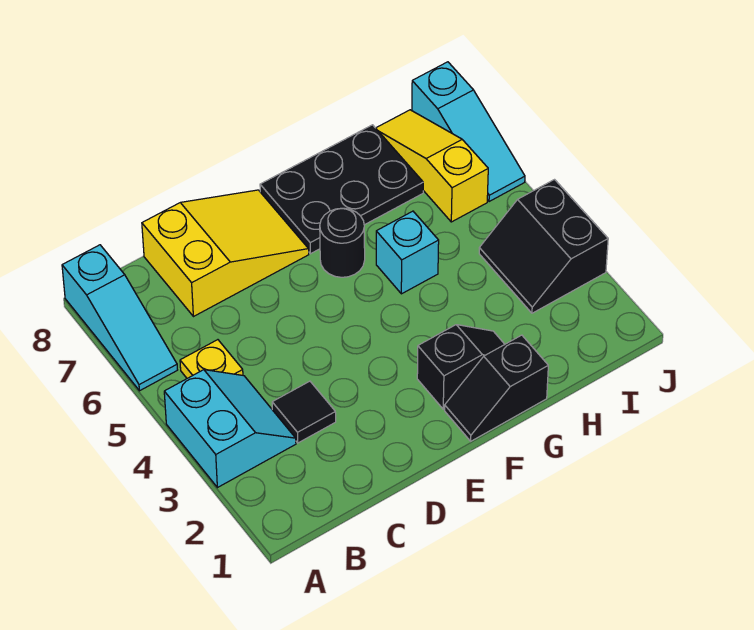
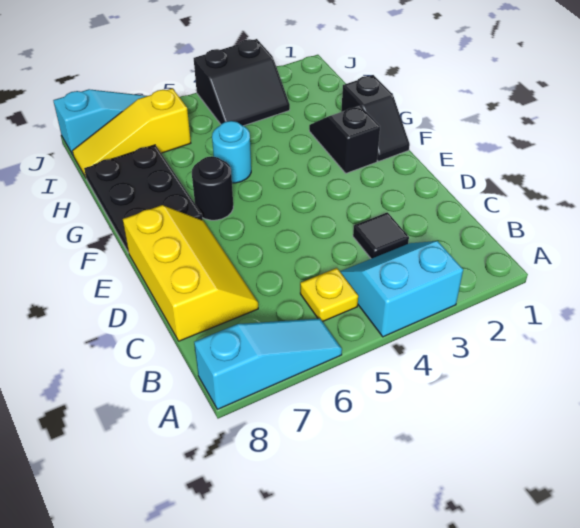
yellow 2x3 slope [142,190,309,317] -> yellow 2x3 slope turned to [123,205,258,341]
cyan 1x1 brick [376,211,439,294] -> cyan 1x1 round brick [212,121,251,183]

